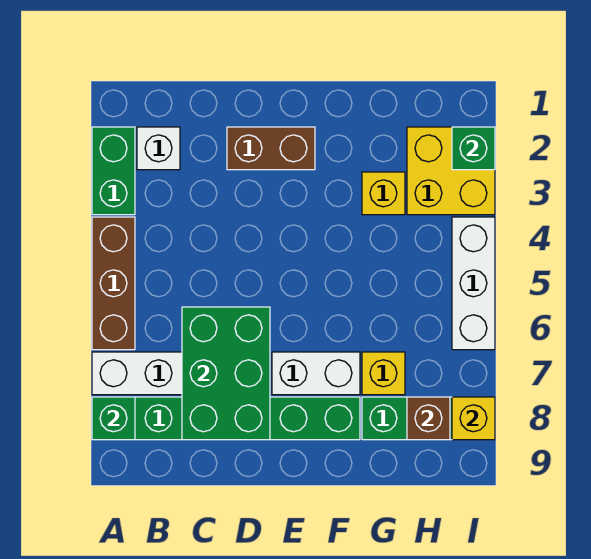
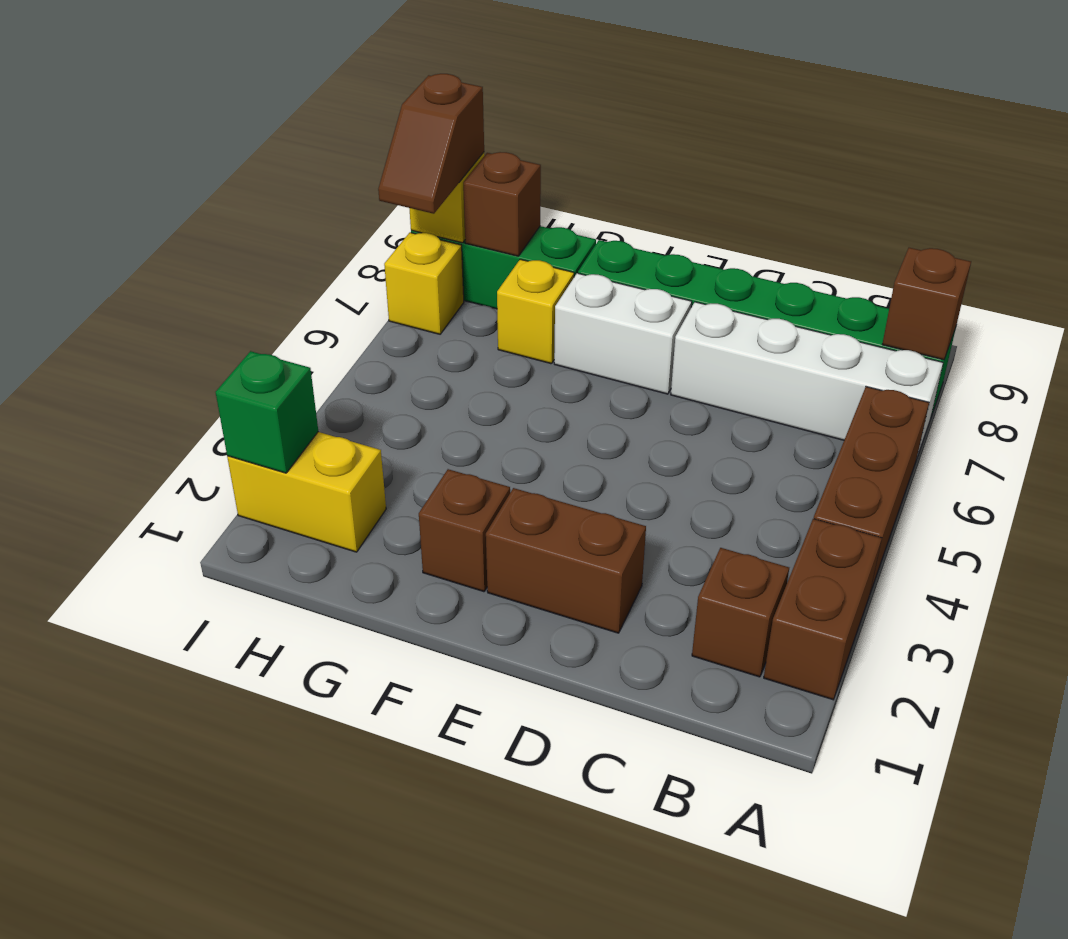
green 1x2 brick [92,127,135,215] -> brown 1x2 brick [764,519,882,700]
green 1x1 brick [92,397,135,440] -> brown 1x1 brick [882,248,971,360]
white 1x1 brick [137,127,180,170] -> brown 1x1 brick [692,548,789,677]
green 2x3 brick [182,307,270,440] -> none
none -> brown 1x1 brick [419,469,510,592]
yellow 1x1 brick [362,172,405,215] -> yellow 1x1 brick moved to [384,233,464,334]
yellow 2x2 brick [407,127,495,215] -> yellow 1x2 brick [227,432,386,552]
white 1x3 brick [452,217,495,350] -> none
none -> brown 1x2 slope [378,74,484,214]

